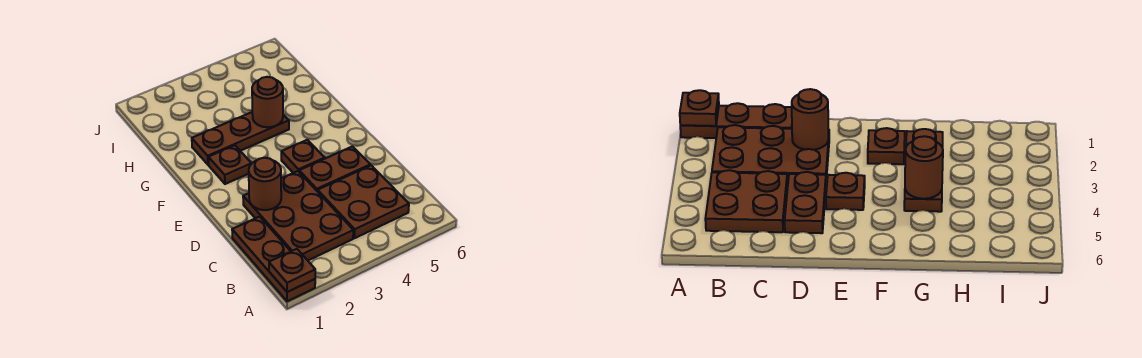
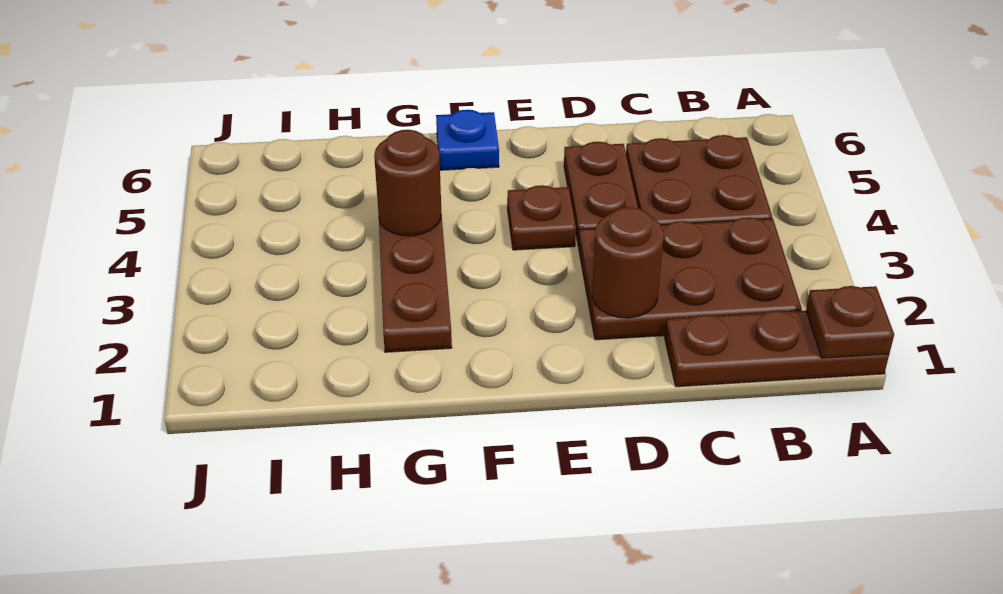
brown 1x1 plate [208,145,252,184] -> none
none -> blue 1x1 plate [436,110,499,170]

